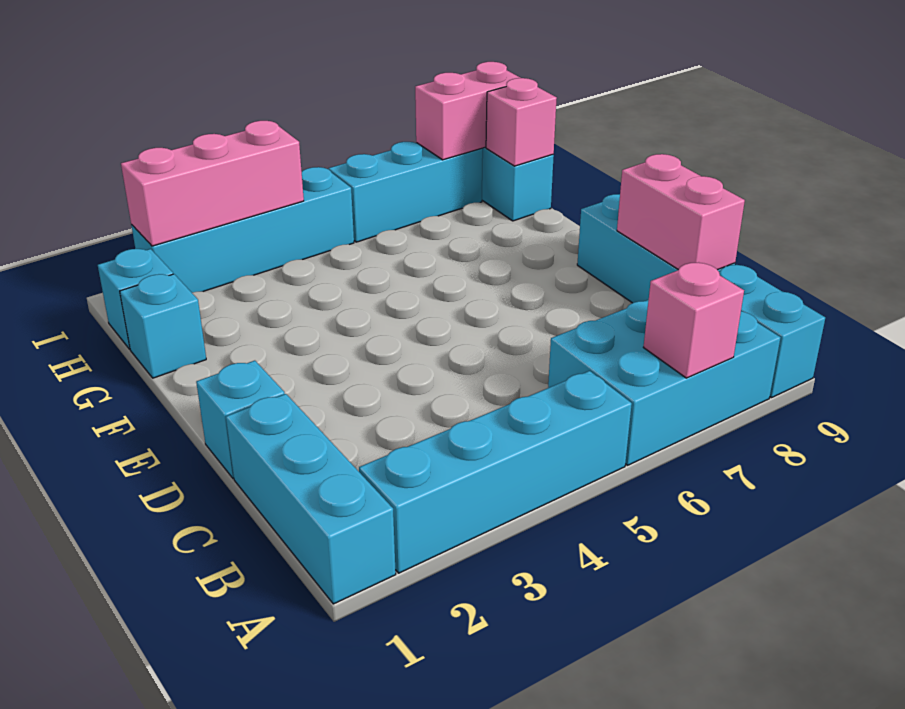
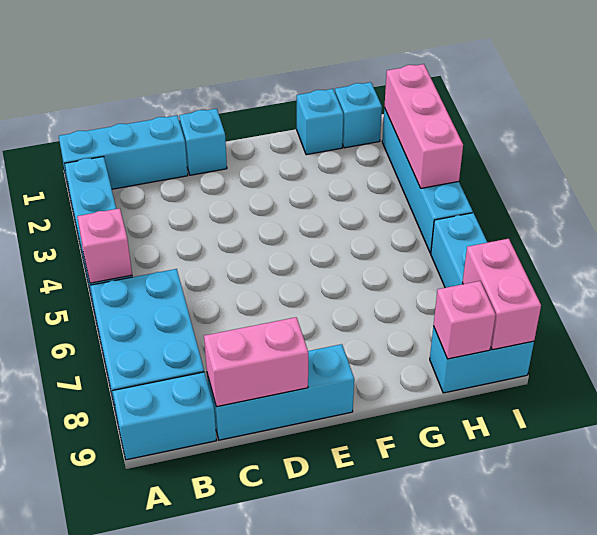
pink 1x1 brick [643,263,744,378] -> pink 1x1 brick moved to [77,208,132,283]

